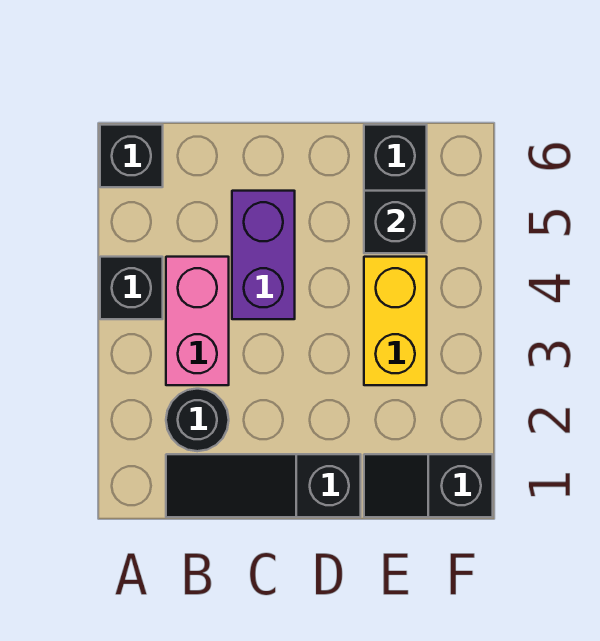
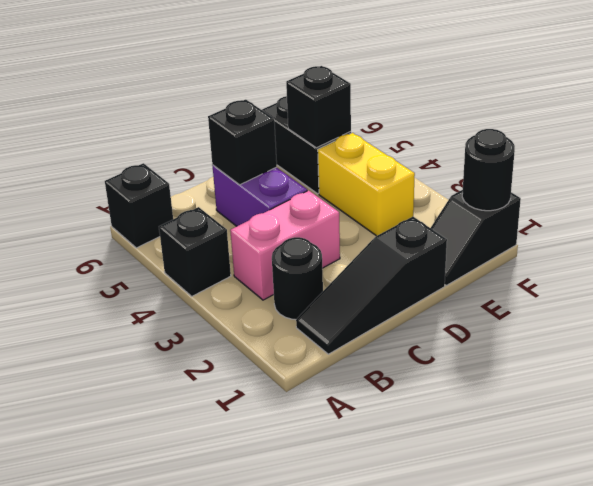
pink 1x2 brick [166,257,229,385] -> pink 1x2 brick turned to [230,190,340,300]
none -> black 1x1 brick [208,100,277,185]
none -> black 1x1 round brick [462,129,515,211]

